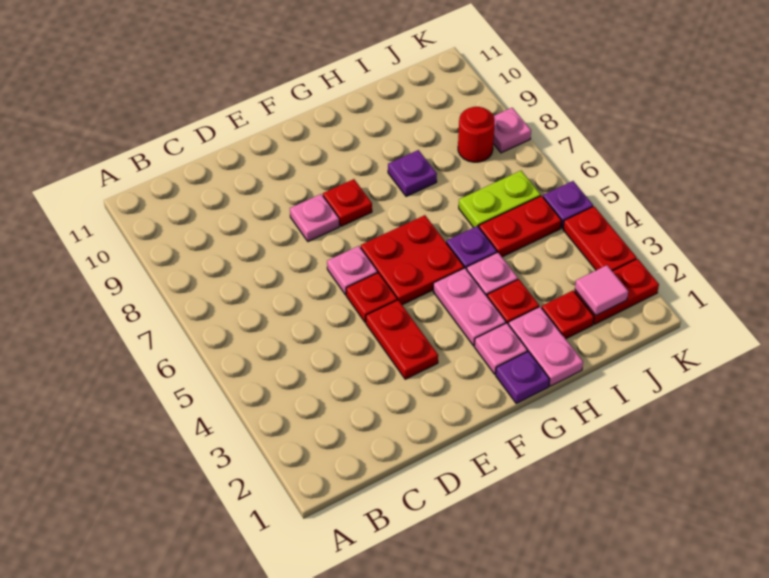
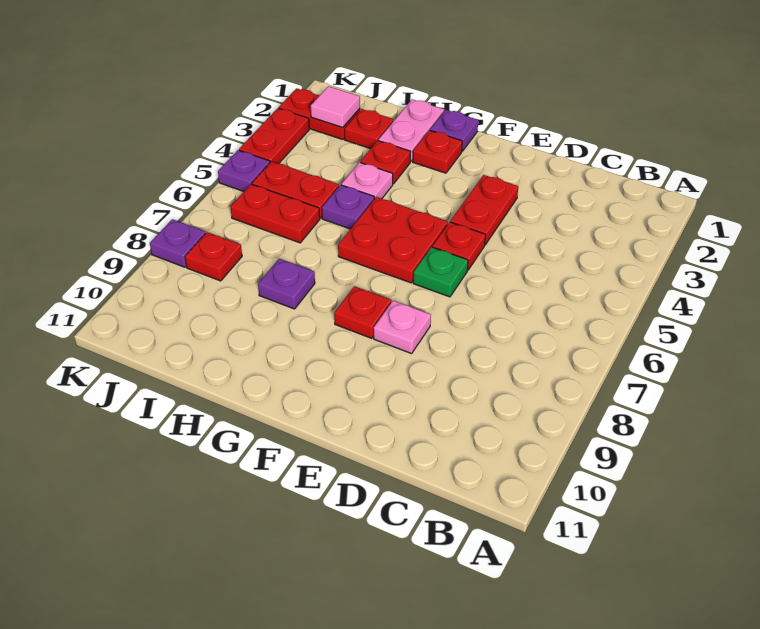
pink 1x1 plate [327,246,378,295] -> green 1x1 plate [413,247,468,297]
pink 1x1 plate [474,323,527,374] -> red 1x1 plate [413,130,462,173]
pink 1x2 plate [433,268,506,346] -> none
lime 1x2 plate [459,171,541,228] -> red 1x2 plate [231,184,320,243]
red 1x1 round brick [458,106,495,162] -> red 1x1 plate [185,232,242,281]
pink 1x1 plate [493,108,531,153] -> purple 1x1 plate [150,219,206,267]

